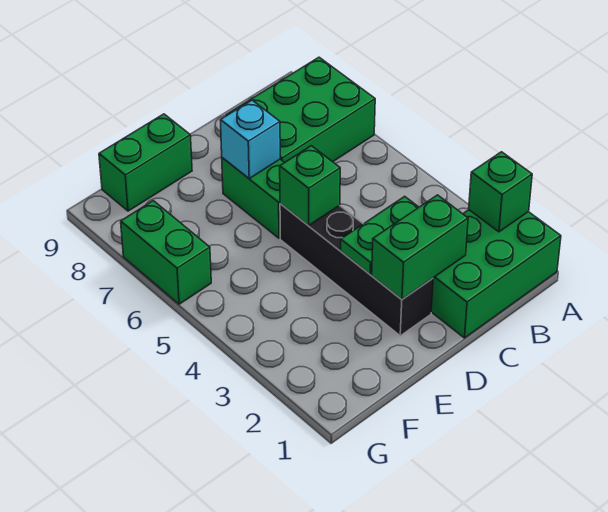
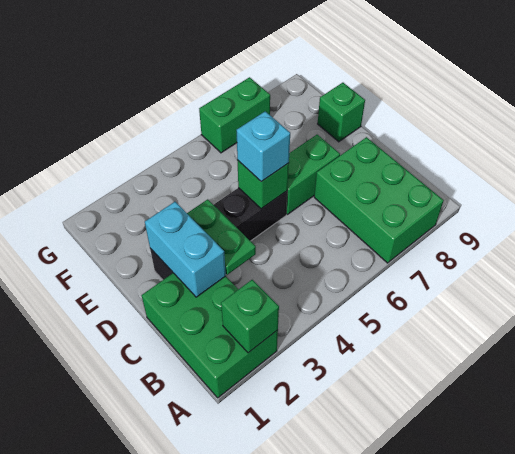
green 1x2 brick [372,195,468,299] -> cyan 1x2 brick [145,202,226,297]
cyan 1x1 brick [220,100,280,178] -> cyan 1x1 brick moved to [236,111,290,182]
green 1x2 brick [99,114,192,211] -> green 1x1 brick [318,83,365,142]

